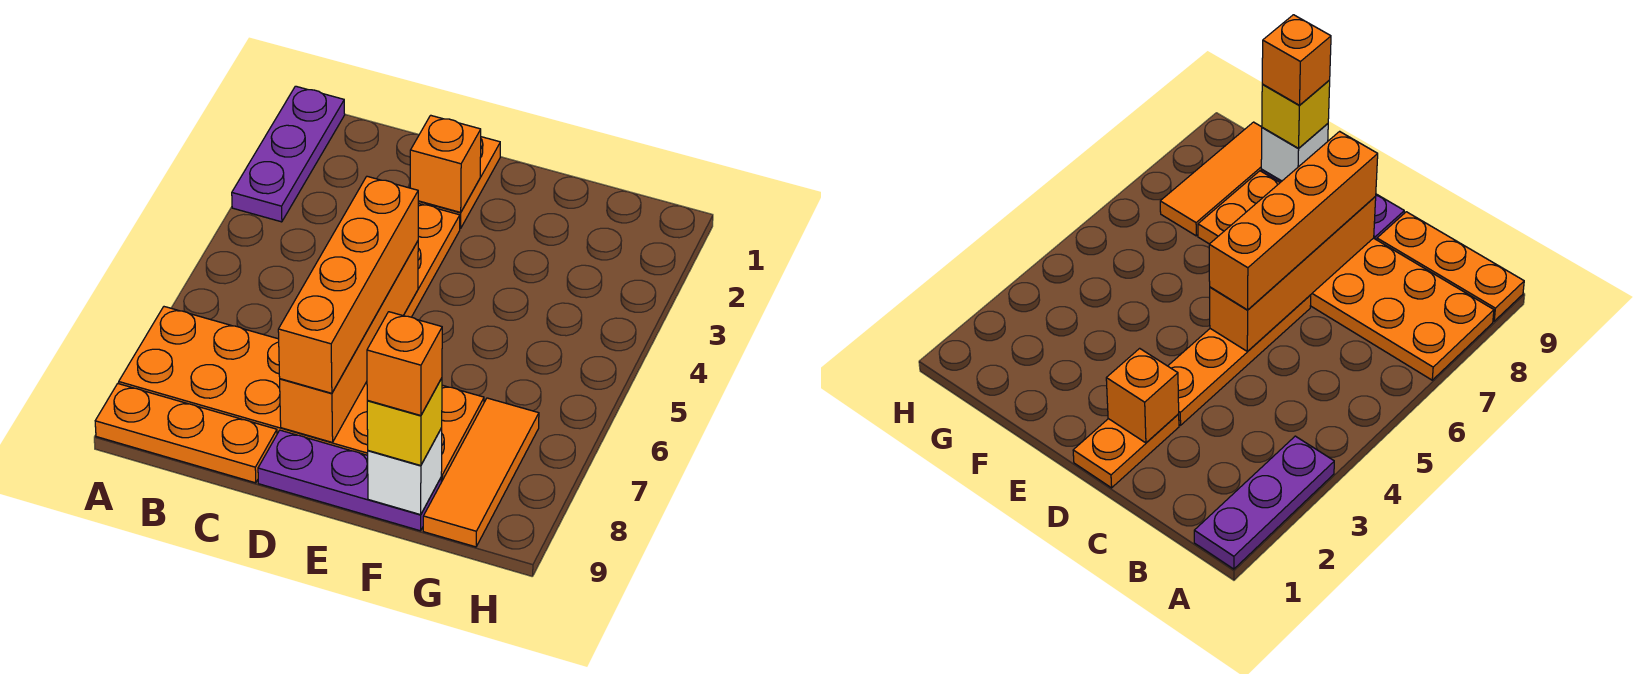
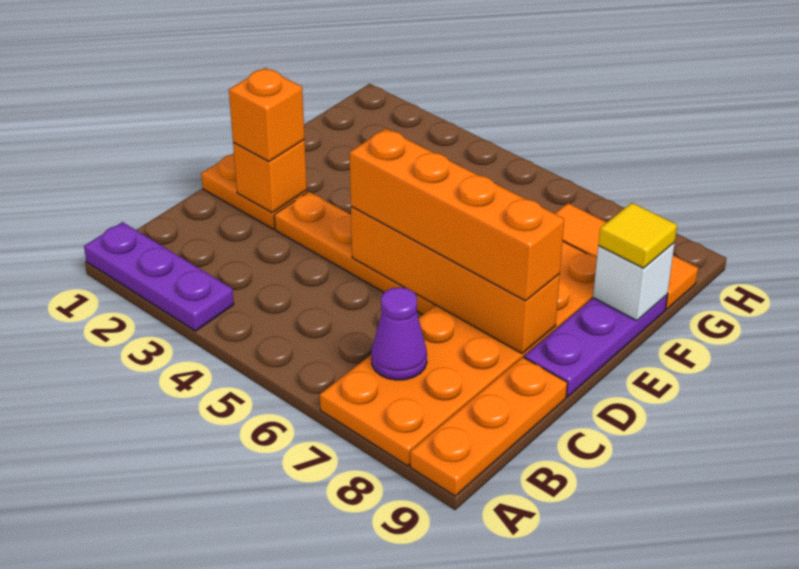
none -> purple 1x1 cone [371,287,427,380]
yellow 1x1 brick [367,378,442,466] -> yellow 1x1 tile [598,203,677,268]
orange 1x1 brick [367,312,442,416] -> orange 1x1 brick moved to [229,68,304,162]

